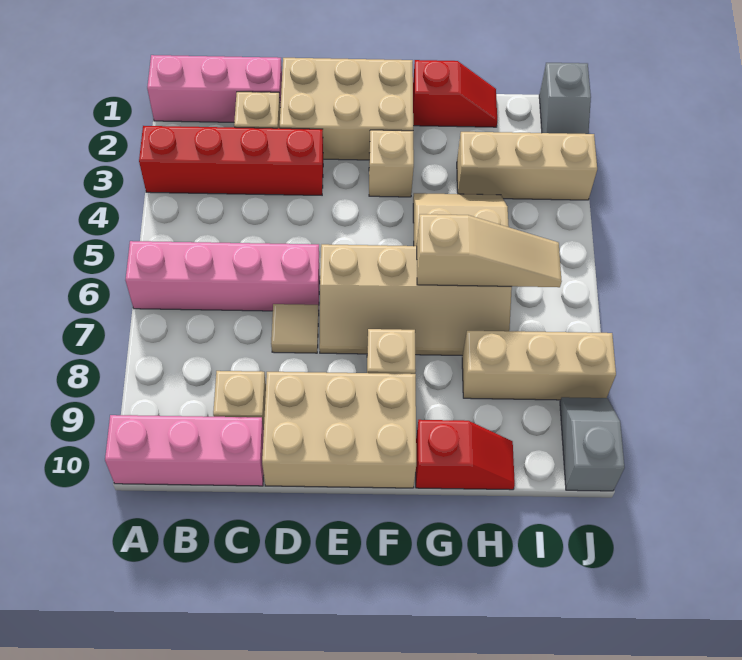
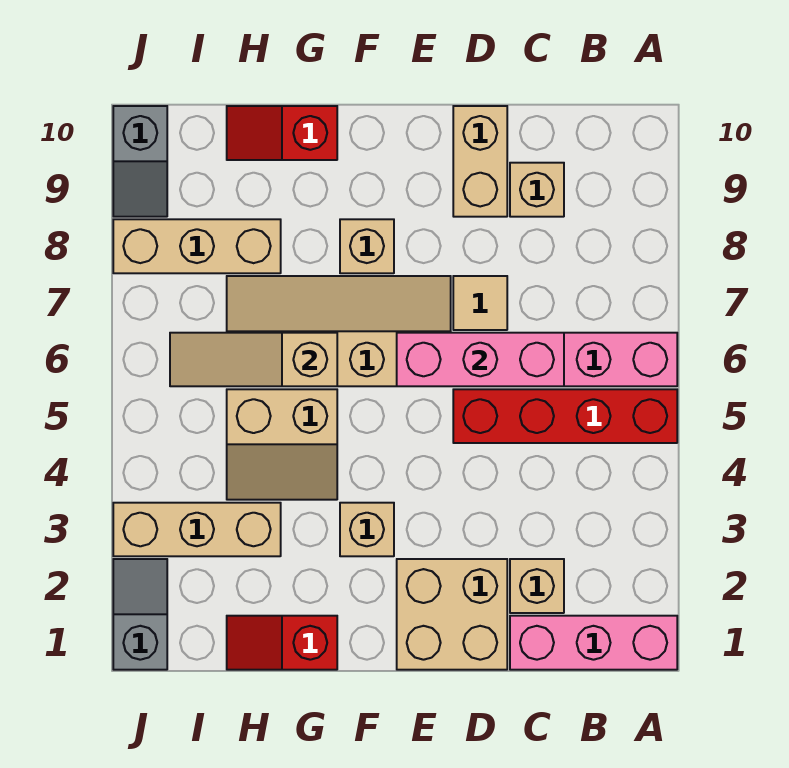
red 1x4 brick [139,126,323,195] -> red 1x4 brick moved to [453,389,677,443]
pink 1x3 brick [105,415,264,486] -> pink 1x3 brick moved to [397,333,564,386]
tan 2x3 brick [280,58,413,160] -> tan 2x2 brick [397,559,507,670]
tan 2x3 brick [262,372,416,488] -> tan 1x2 brick [453,106,507,217]

